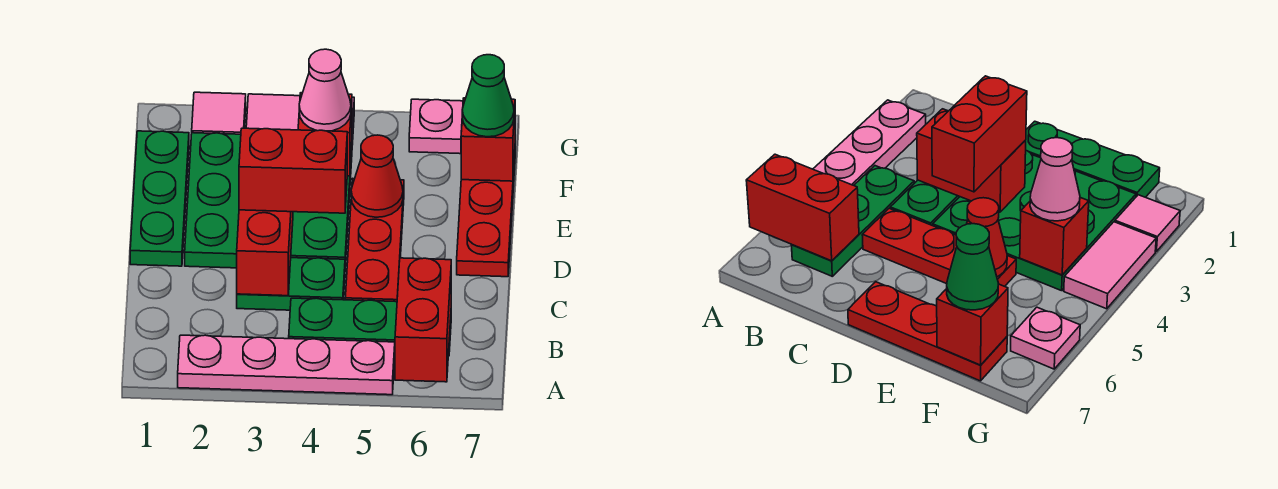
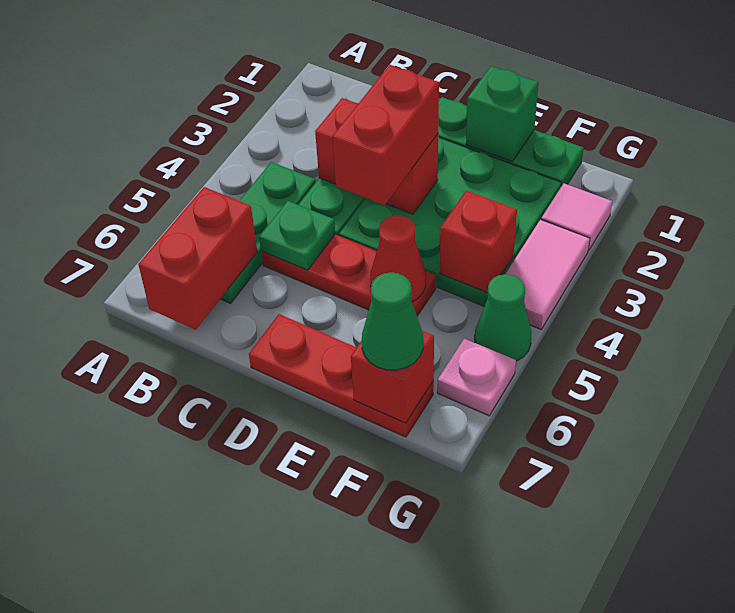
pink 1x4 plate [178,335,395,395] -> none
red 1x2 brick [395,258,451,382] -> red 1x2 brick turned to [138,187,257,330]
none -> green 1x1 plate [259,201,335,270]
none -> green 1x1 brick [466,66,538,161]
pink 1x1 cone [299,49,351,131] -> none
none -> green 1x1 cone [475,274,531,361]

